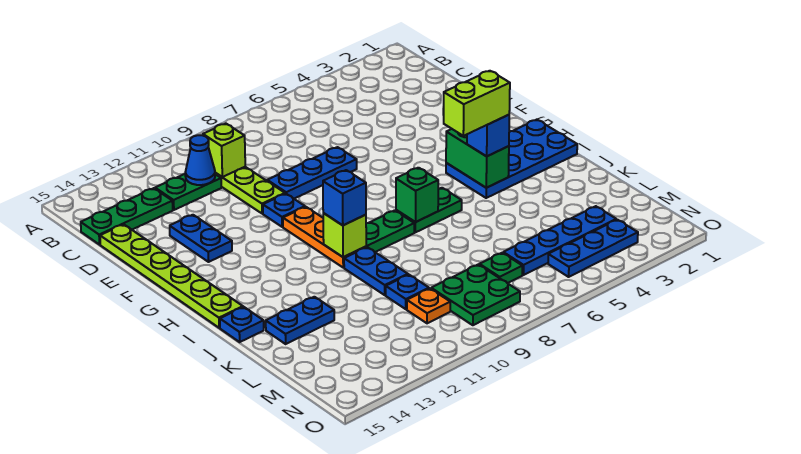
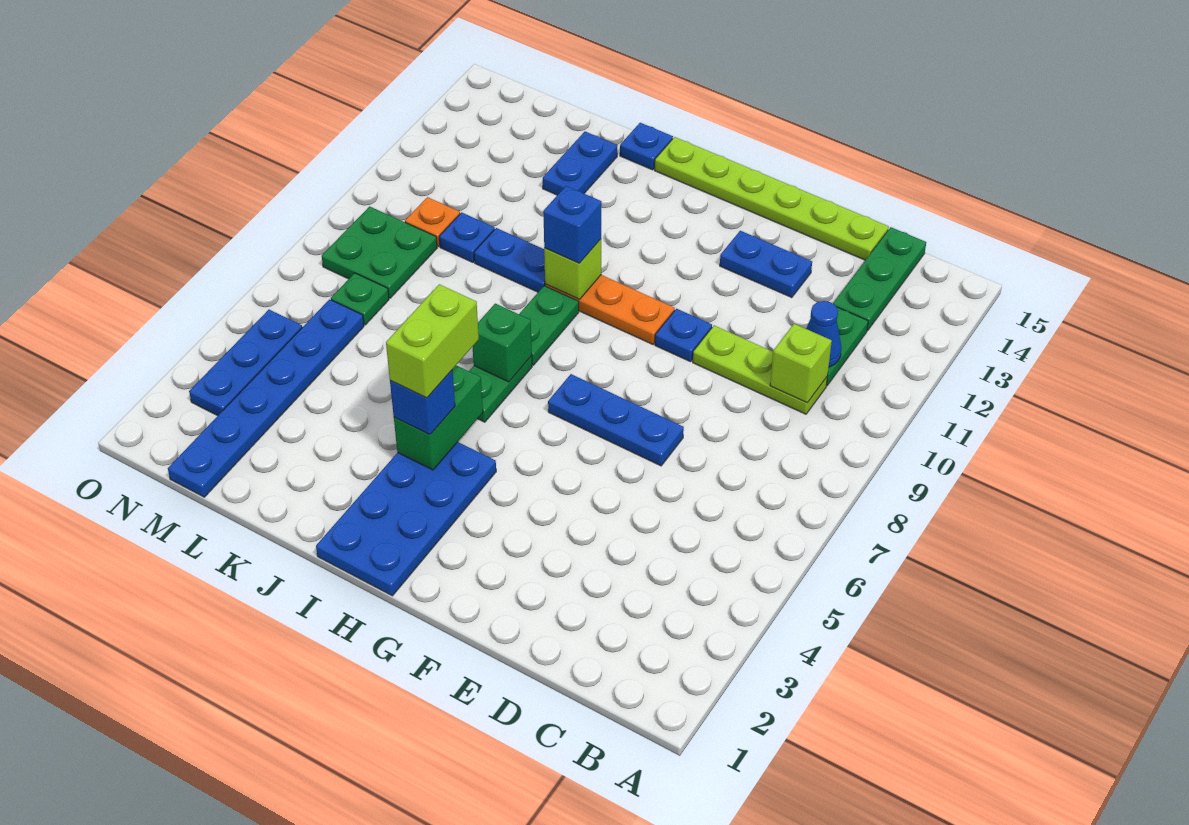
blue 1x3 plate [267,147,357,199] -> blue 1x3 plate turned to [548,374,684,466]
green 1x2 brick [446,129,509,188] -> green 1x2 brick turned to [394,365,483,470]
blue 1x4 plate [503,206,616,275] -> blue 1x6 plate [168,299,364,497]

